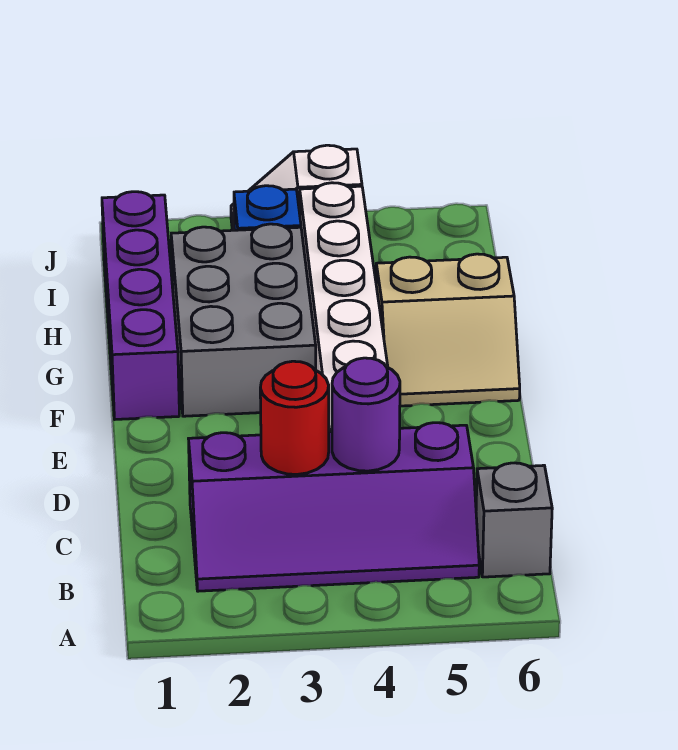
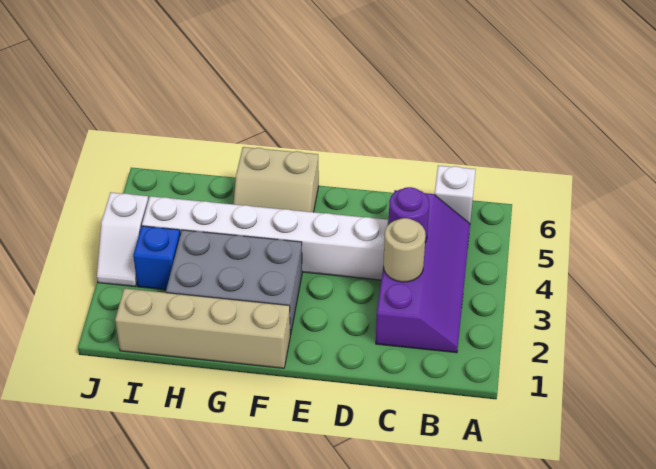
grey 1x1 brick [476,463,552,577] -> white 1x1 brick [435,165,476,223]
red 1x1 round brick [260,361,329,474] -> tan 1x1 round brick [384,218,426,282]
purple 1x4 brick [102,192,179,419] -> tan 1x4 brick [115,288,290,368]
tan 2x2 slope [376,254,520,406] -> tan 2x2 slope turned to [234,147,319,212]

